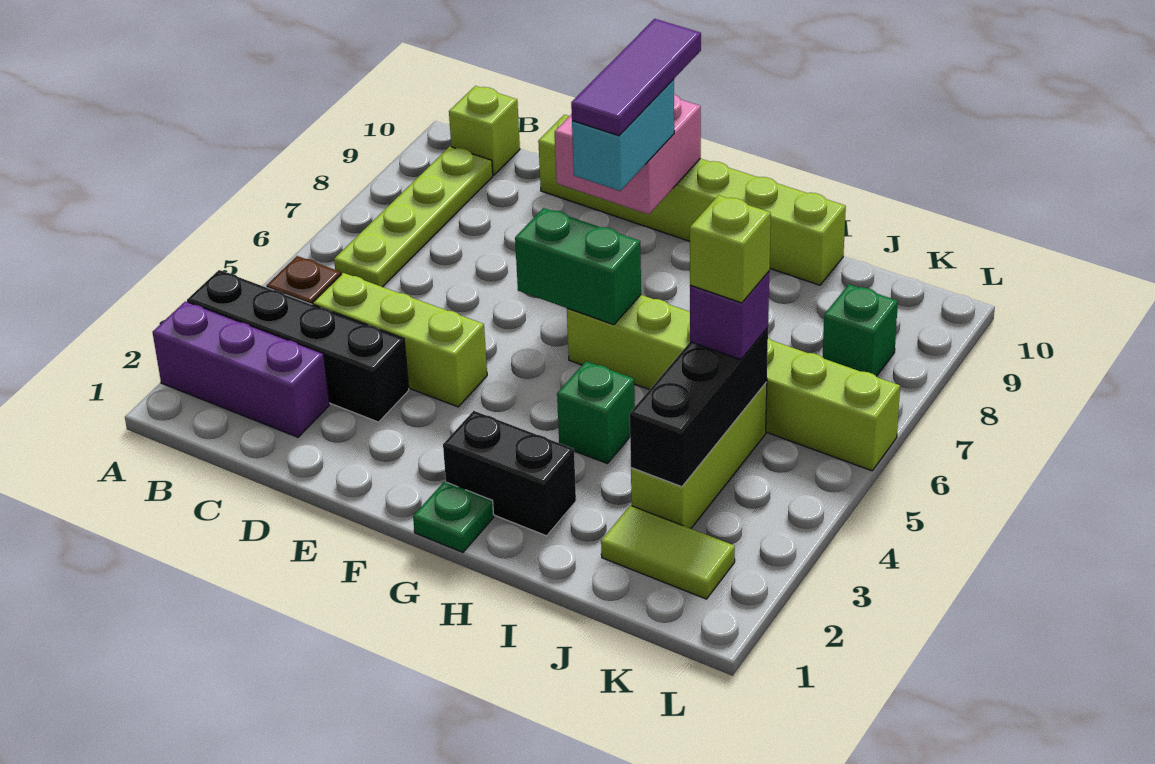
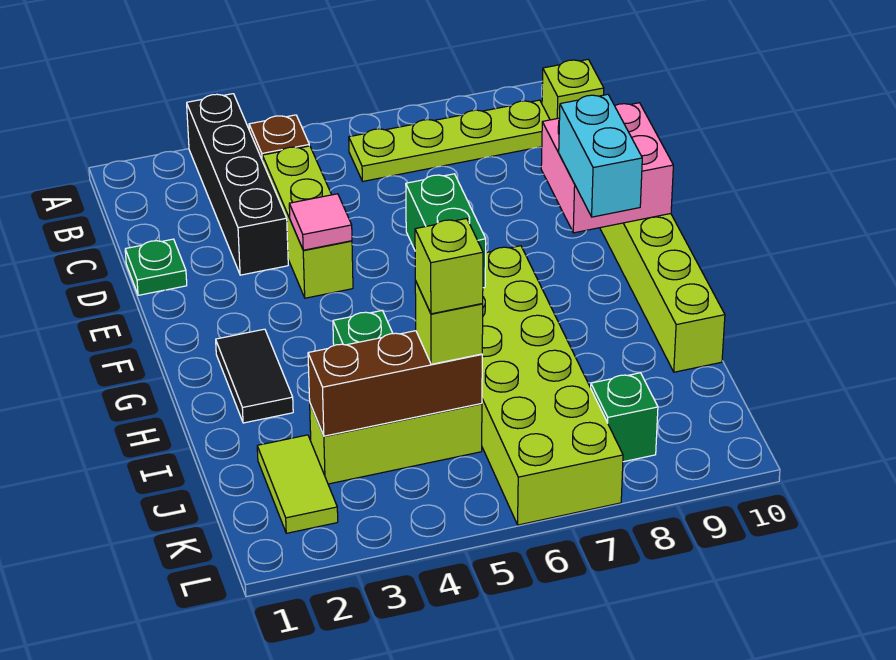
purple 1x3 brick [153,301,329,437] -> none
none -> pink 1x1 tile [289,194,352,250]
cyan 1x2 brick [572,79,674,191] -> cyan 1x2 brick turned to [559,94,642,217]
purple 1x3 tile [571,19,701,136] -> none
green 1x1 plate [413,482,494,552] -> green 1x1 plate moved to [125,239,187,295]
black 1x2 brick [443,411,576,536] -> black 1x2 tile [216,329,293,423]
lime 1x6 brick [567,295,900,471] -> lime 2x6 brick [482,246,623,525]
black 1x3 brick [630,328,768,487] -> brown 1x3 brick [308,331,482,436]
purple 1x1 brick [690,272,769,360] -> lime 1x1 brick [415,281,483,364]

